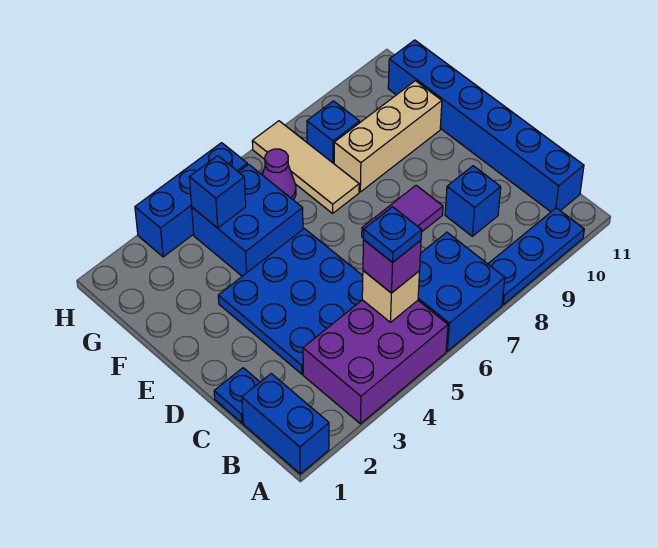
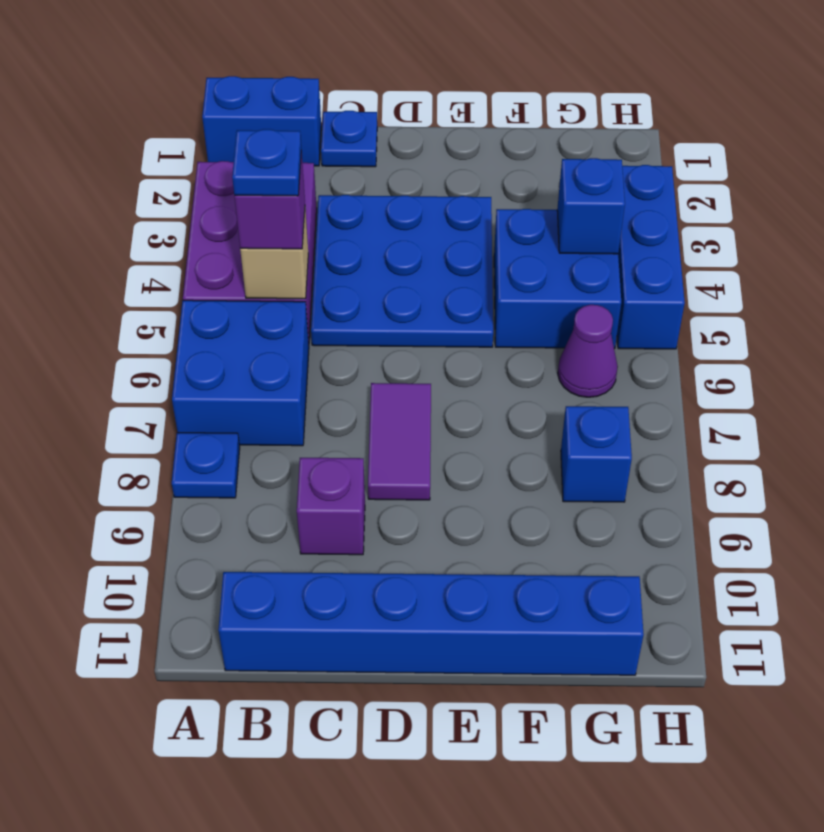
blue 1x3 plate [488,208,584,304] -> blue 1x1 plate [172,433,240,498]
blue 1x1 brick [445,166,501,236] -> purple 1x1 brick [297,458,365,555]
tan 1x3 tile [252,121,359,213] -> none
tan 1x3 brick [334,81,442,192] -> none

